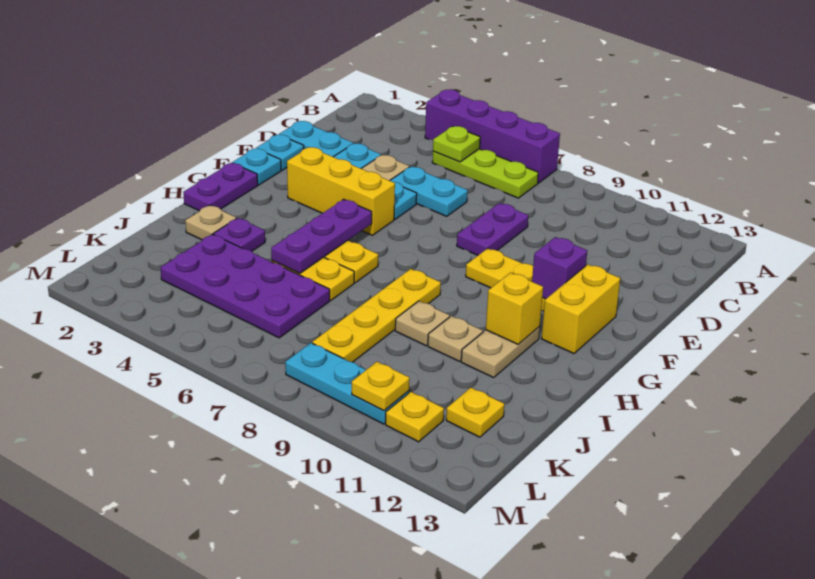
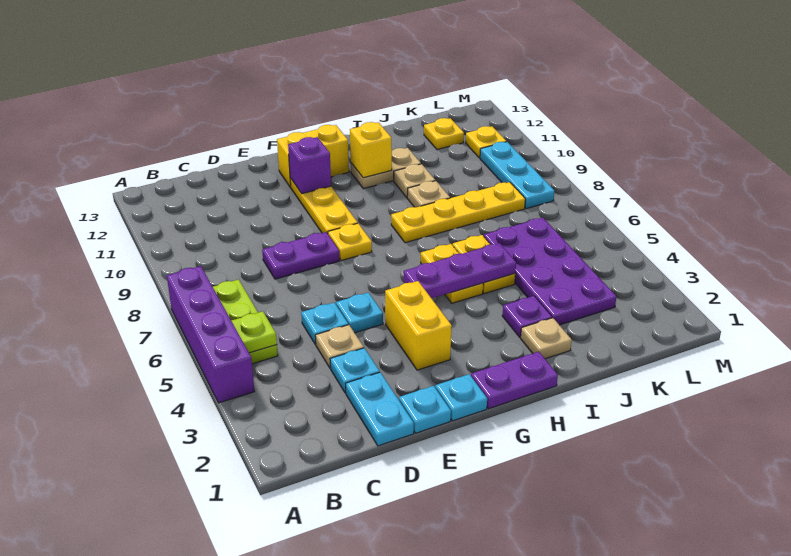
cyan 1x2 plate [390,167,468,216] -> cyan 1x1 plate [301,303,348,345]
yellow 1x3 brick [287,147,395,235] -> yellow 1x2 brick [385,281,452,370]
yellow 1x1 plate [352,362,409,411] -> yellow 1x1 plate moved to [328,223,372,261]

